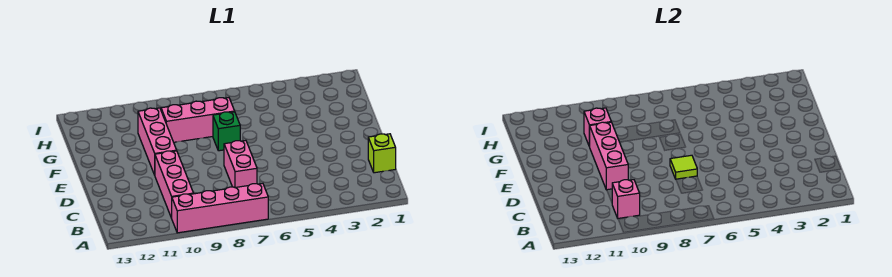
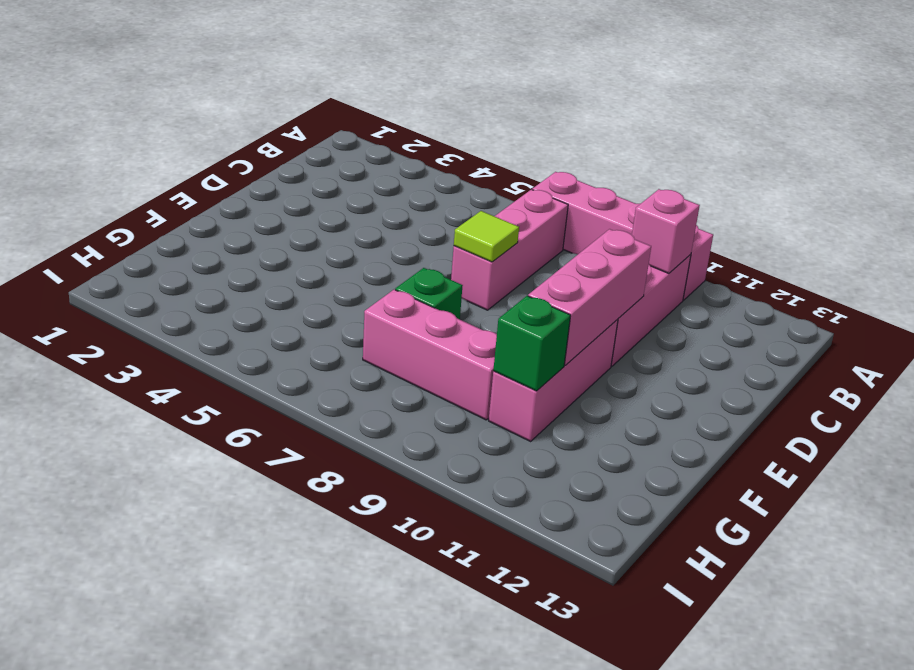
lime 1x1 brick [368,134,396,173] -> none
pink 1x2 brick [224,140,257,188] -> pink 1x3 brick [451,189,568,310]
pink 1x1 brick [584,108,611,147] -> green 1x1 brick [493,296,571,391]

